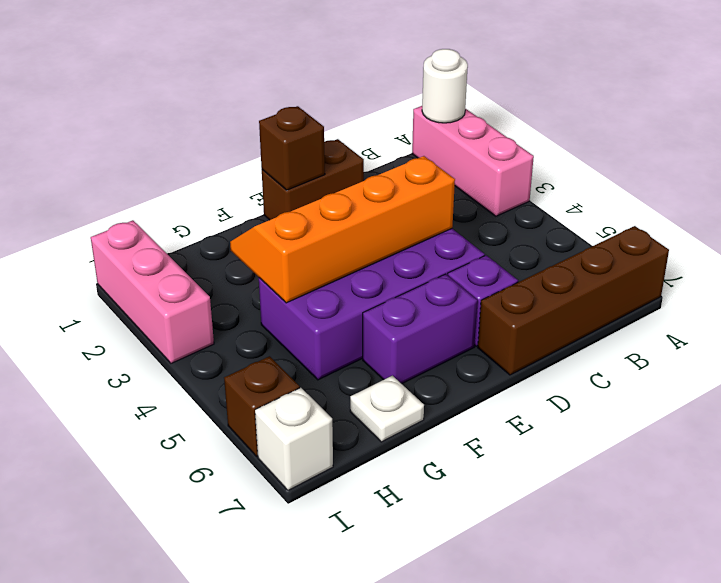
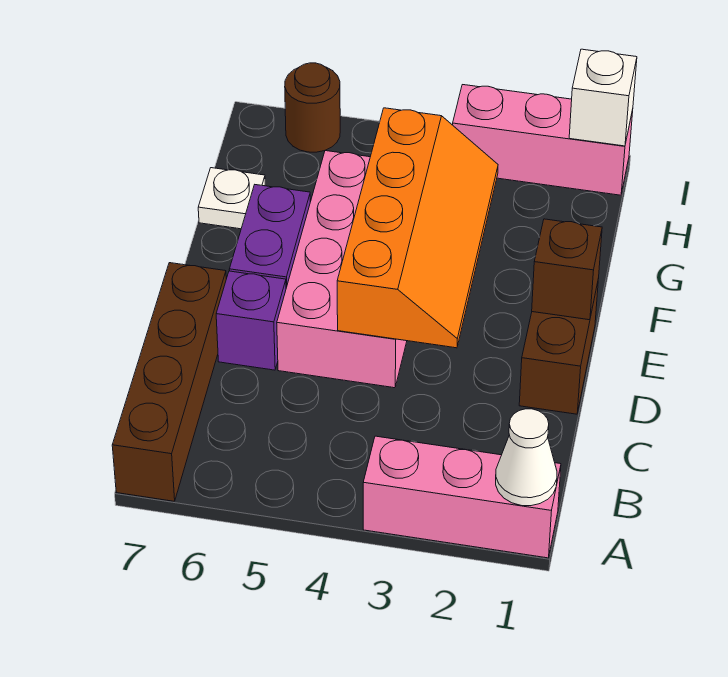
white 1x1 round brick [422,49,468,123] -> white 1x1 cone [496,409,557,506]
purple 2x4 brick [259,229,485,380] -> pink 2x4 brick [277,151,407,388]
brown 1x1 brick [224,356,300,457] -> brown 1x1 round brick [285,63,340,152]
white 1x1 brick [255,388,333,490] -> white 1x1 brick moved to [569,49,637,146]

